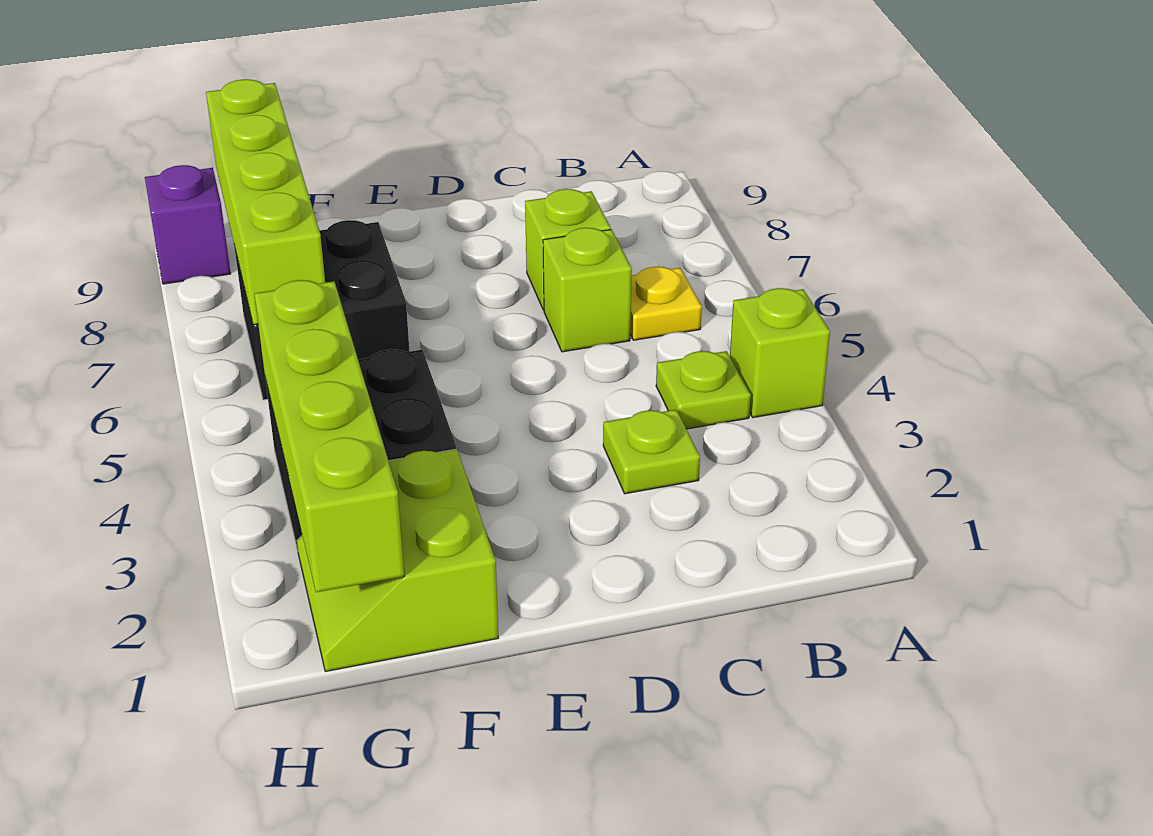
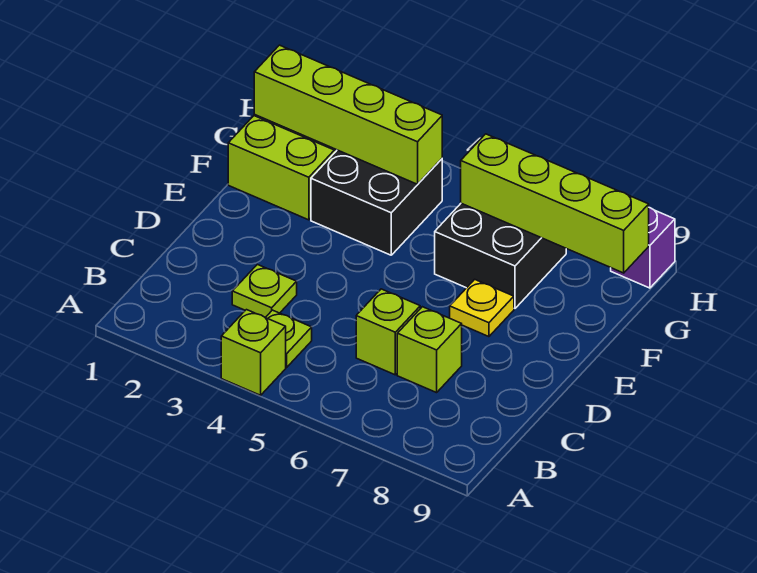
yellow 1x1 plate [630,267,702,340] -> yellow 1x1 plate moved to [450,279,514,337]

